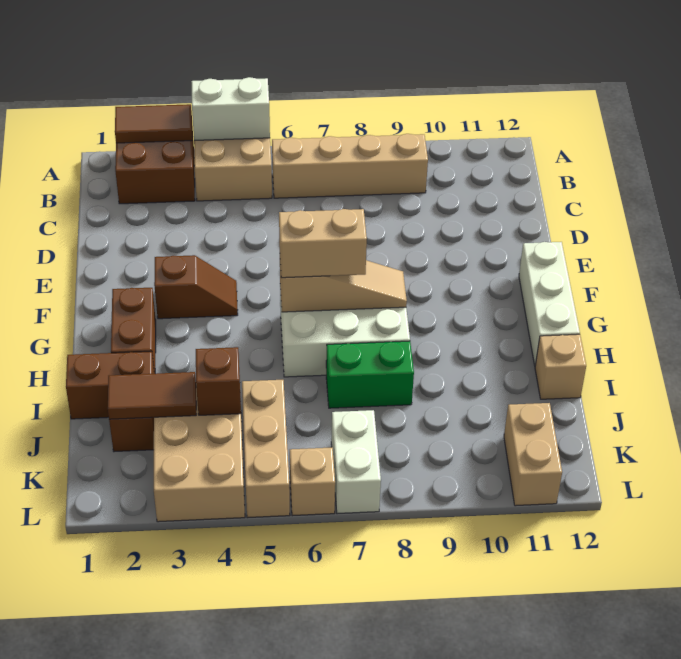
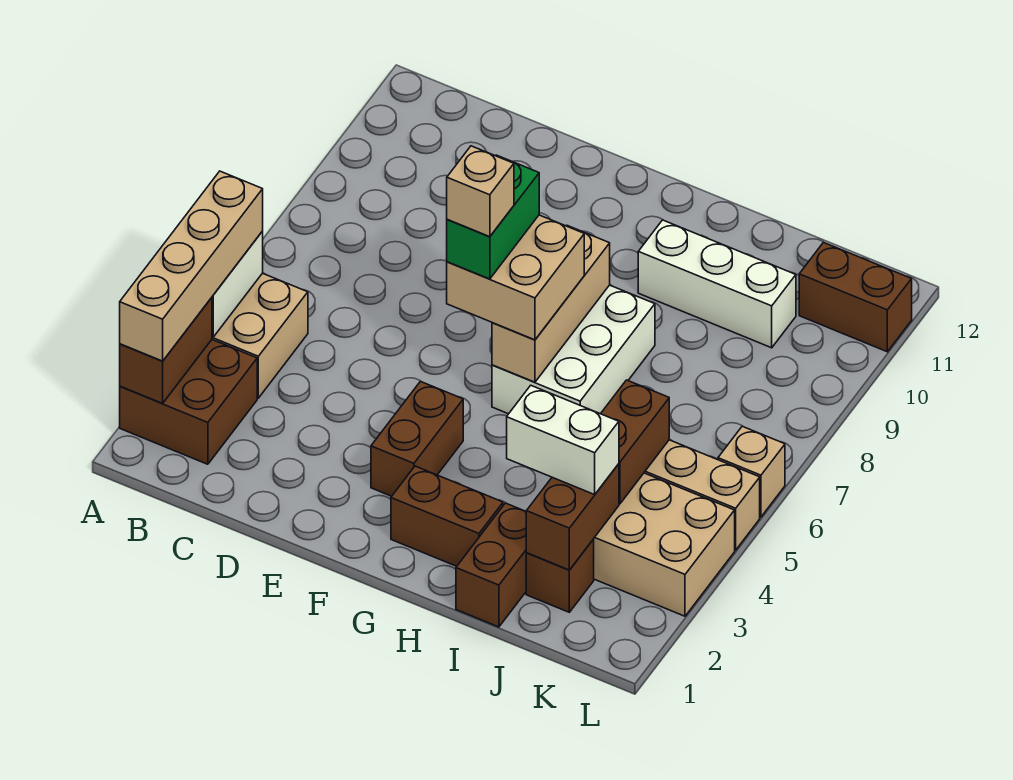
brown 1x2 tile [115,104,192,143] -> brown 1x2 brick [120,298,212,403]
tan 1x4 brick [272,134,428,198] -> tan 1x4 brick moved to [120,171,263,361]
brown 1x2 slope [154,255,238,319] -> brown 1x2 brick [371,381,463,496]
white 1x3 brick [519,242,580,365] -> white 1x3 brick moved to [638,220,796,348]
tan 1x3 slope [280,260,407,312] -> tan 1x3 brick [492,226,610,382]
tan 1x2 brick [279,209,367,278] -> tan 2x2 brick [447,215,584,340]
green 1x2 brick [326,341,414,408] -> green 1x2 brick moved to [447,155,539,279]
tan 1x1 brick [535,334,586,399] -> tan 1x1 brick moved to [447,146,514,237]
brown 1x2 tile [108,372,196,419] -> brown 1x2 brick [526,464,619,570]
brown 1x1 brick [196,347,241,415] -> brown 1x2 brick [601,380,669,504]
white 1x2 brick [331,410,381,514] -> white 1x2 brick moved to [507,385,619,495]
tan 1x2 brick [504,403,562,506] -> brown 1x2 brick [799,242,912,352]

